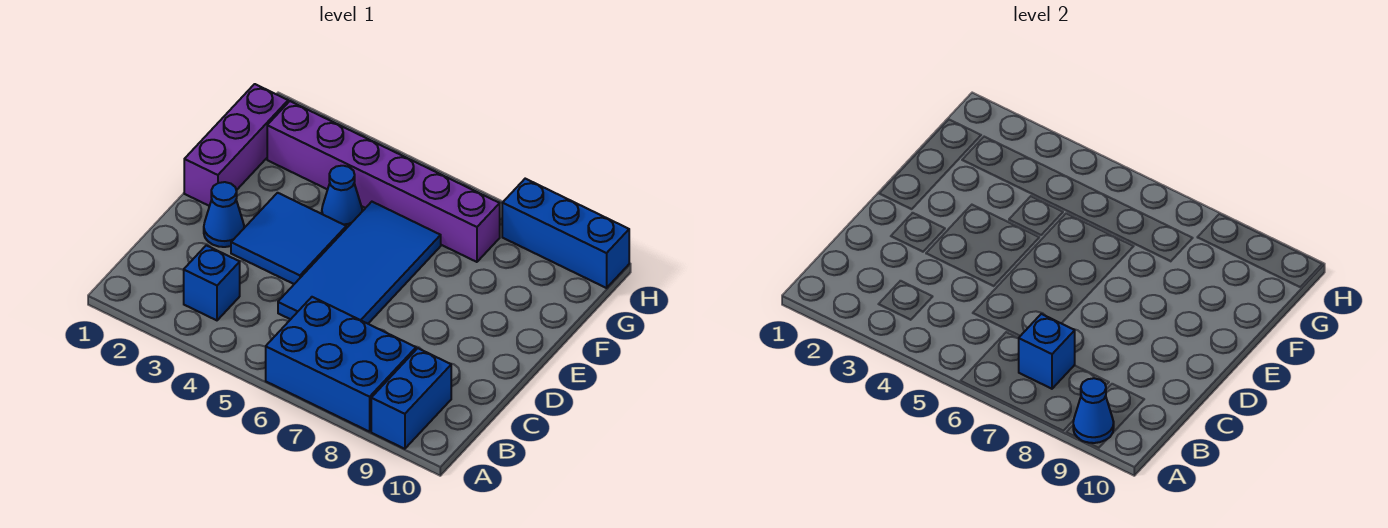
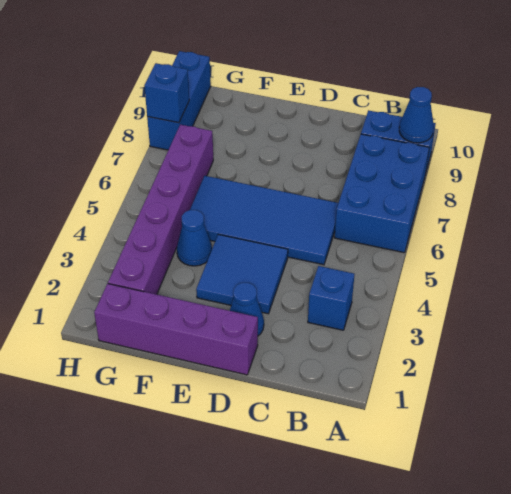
blue 1x1 brick [1019,314,1075,389] -> blue 1x1 brick moved to [144,63,189,123]
purple 1x3 brick [184,84,288,206] -> purple 1x4 brick [94,284,258,375]

